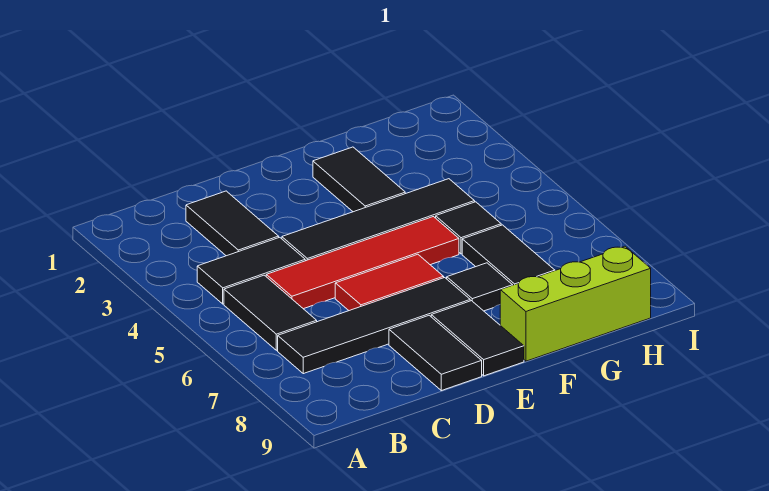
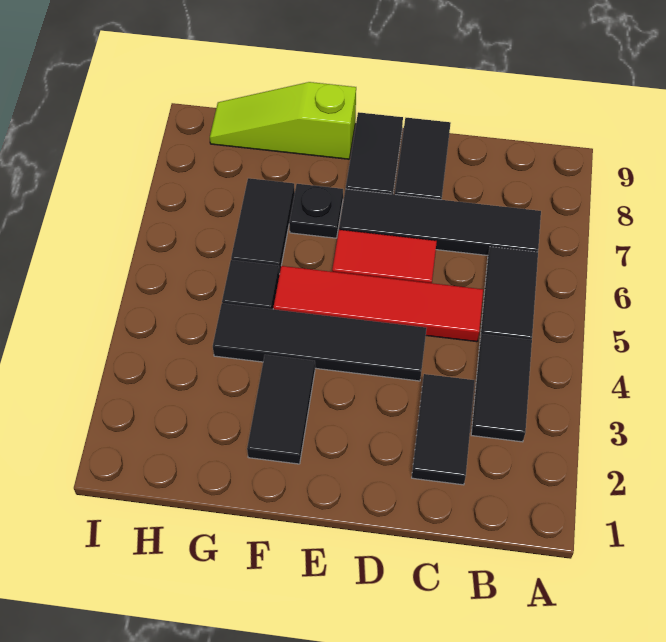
black 1x2 tile [197,237,305,304] -> black 1x2 tile turned to [471,334,532,442]
black 1x1 tile [447,263,512,311] -> black 1x1 plate [289,184,343,238]
lime 1x3 brick [500,246,651,361] -> lime 1x3 slope [210,82,356,159]

